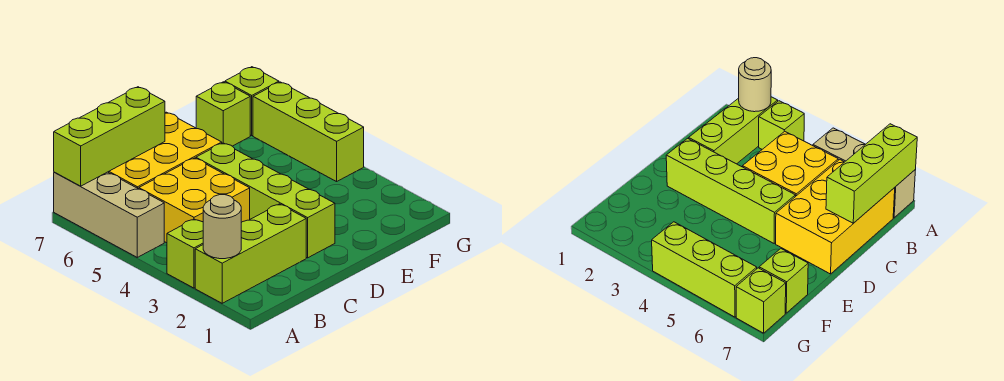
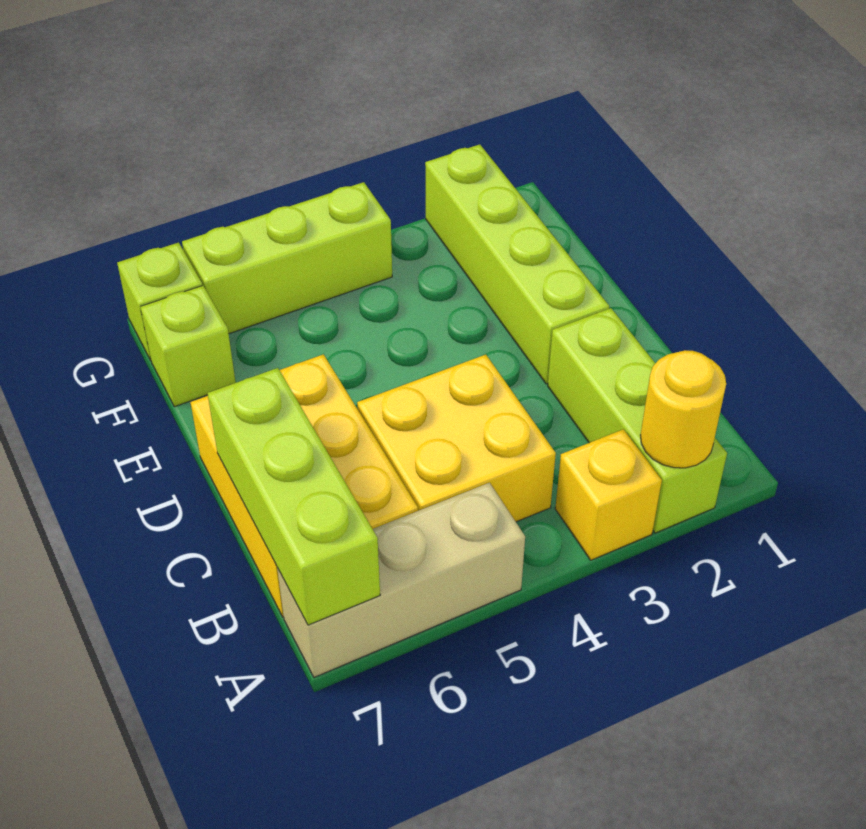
tan 1x1 round brick [203,195,241,259] -> yellow 1x1 round brick [641,350,726,468]
lime 1x1 brick [167,219,203,288] -> yellow 1x1 brick [555,429,662,560]
lime 1x4 brick [196,143,335,258] -> lime 1x4 brick turned to [425,144,609,384]

